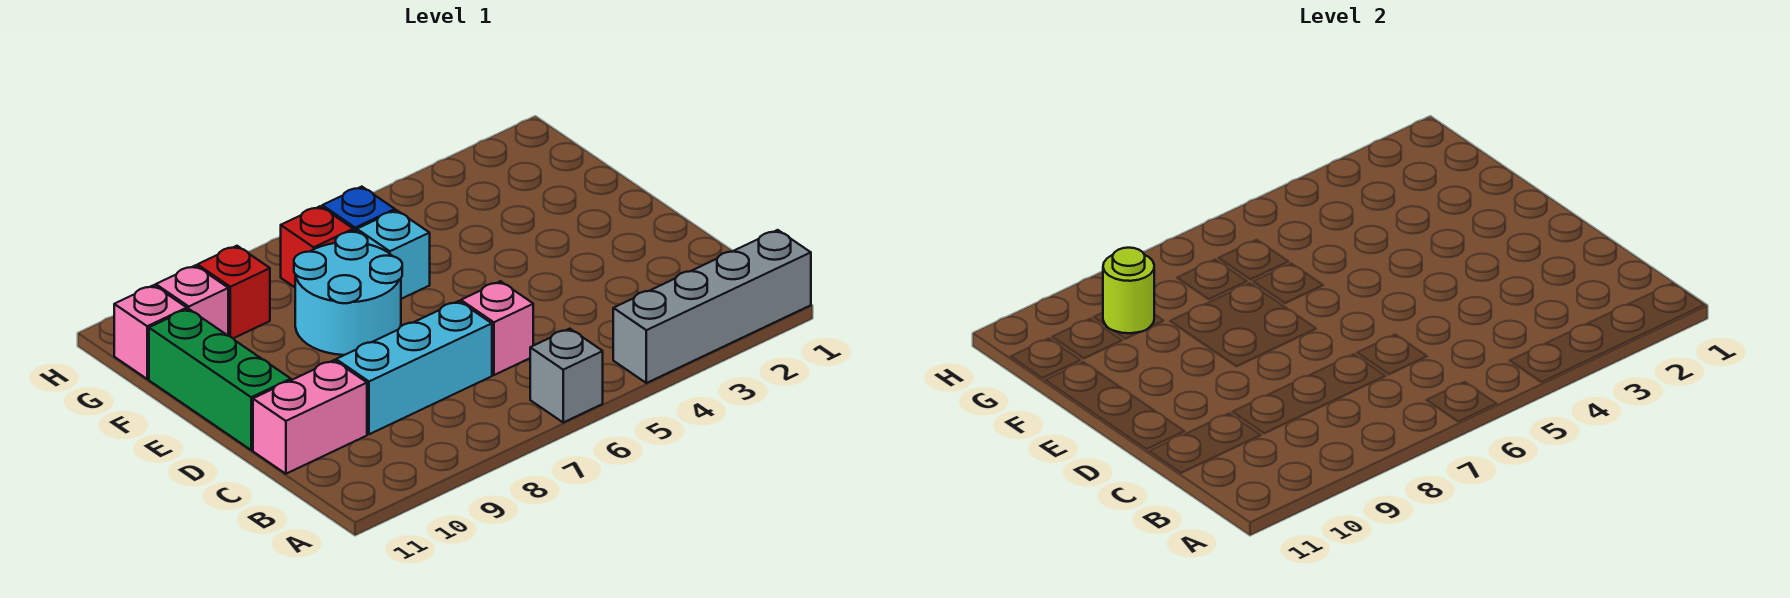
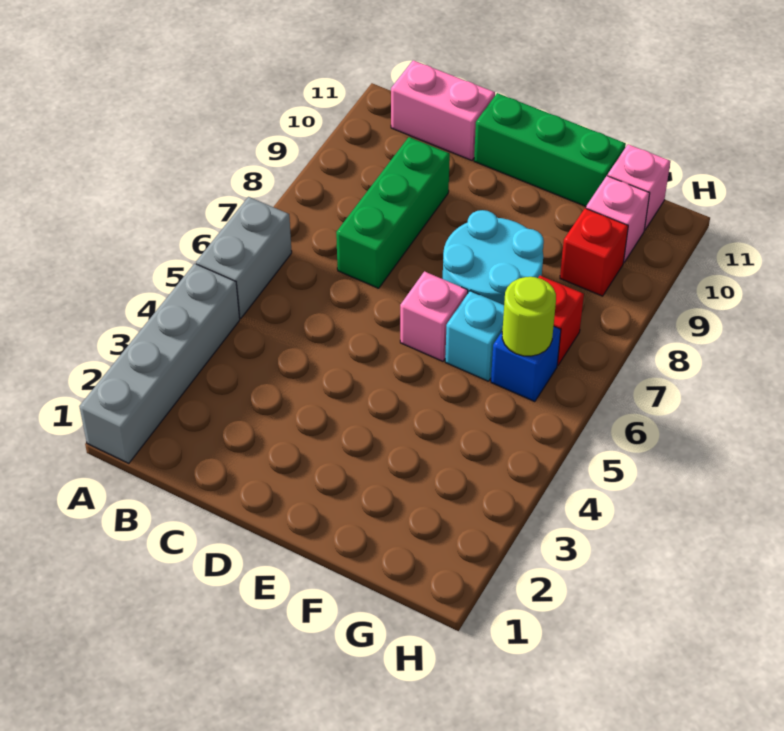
grey 1x1 brick [530,329,603,422] -> grey 1x2 brick [196,197,292,318]
pink 1x1 brick [461,281,533,375] -> pink 1x1 brick moved to [400,271,468,361]
cyan 1x3 brick [336,301,492,434] -> green 1x3 brick [336,137,450,288]
pink 1x2 brick [253,360,367,474] -> pink 1x2 brick turned to [391,60,495,160]
lime 1x1 round brick [1103,248,1154,333] -> lime 1x1 round brick moved to [502,277,556,356]

